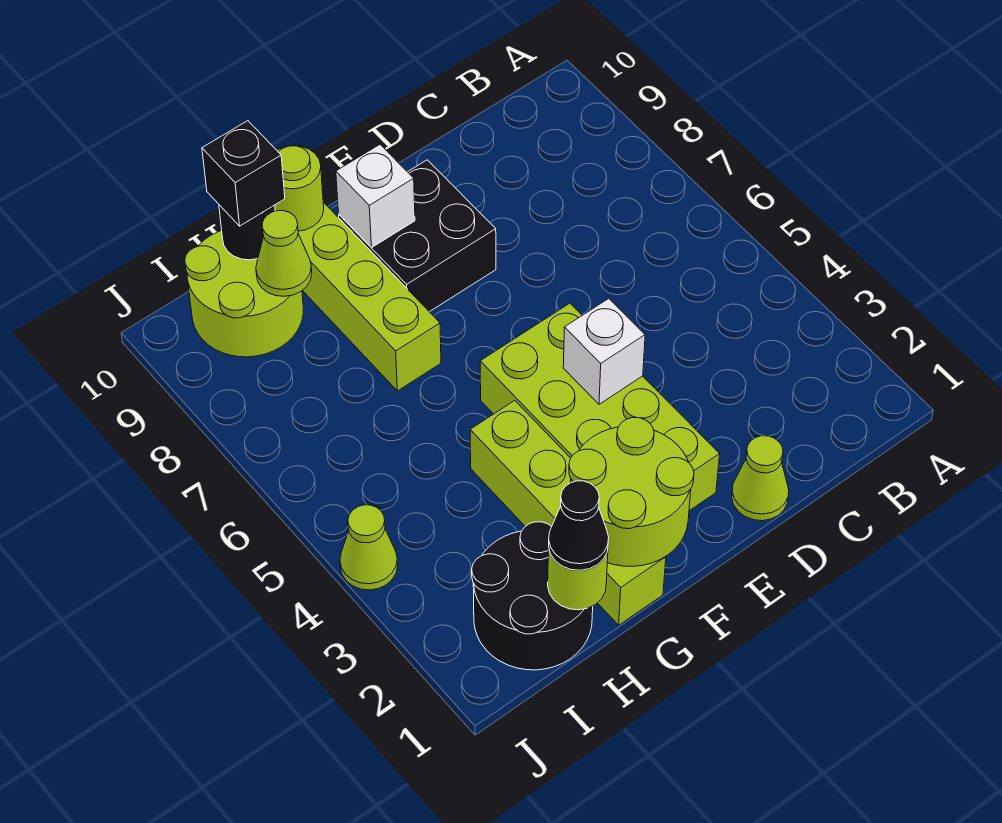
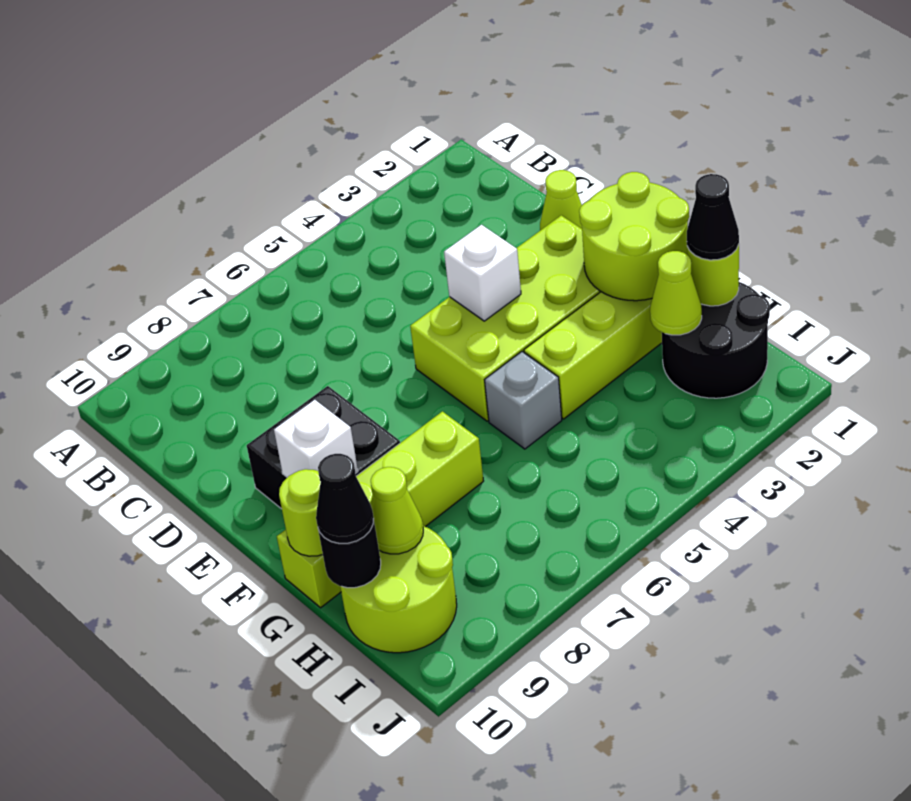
none -> grey 1x1 brick [485,352,562,449]
black 1x1 brick [202,121,285,226] -> black 1x1 cone [316,454,374,543]
lime 1x1 cone [340,505,398,590] -> lime 1x1 cone moved to [650,251,702,335]

